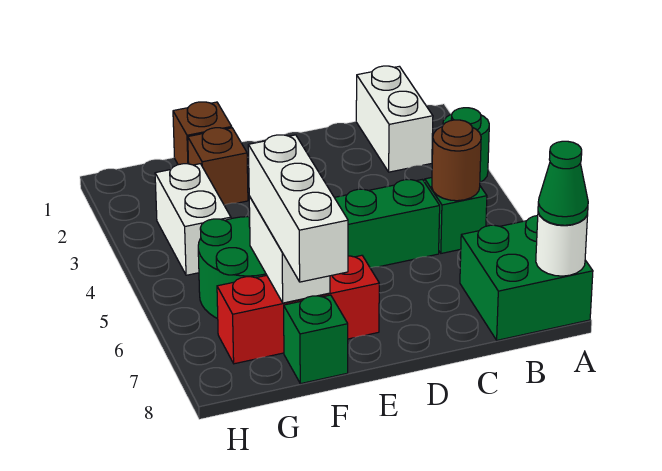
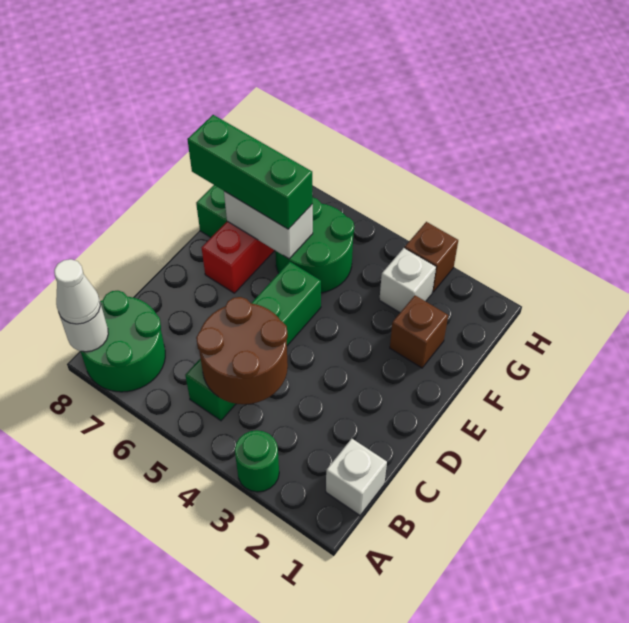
green 2x2 brick [460,216,593,340] -> green 2x2 round brick [80,291,165,392]
green 1x1 cone [538,141,588,225] -> white 1x1 cone [54,259,100,324]
white 1x2 brick [356,66,433,172] -> white 1x1 brick [326,439,387,515]
brown 1x1 round brick [432,120,481,201] -> brown 2x2 round brick [196,297,288,404]
brown 1x1 brick [173,102,232,165] -> brown 1x1 brick moved to [405,222,458,292]
white 1x3 brick [248,135,348,282] -> green 1x3 brick [187,115,312,229]
white 1x2 brick [155,164,231,275] -> white 1x1 brick [379,248,436,313]

